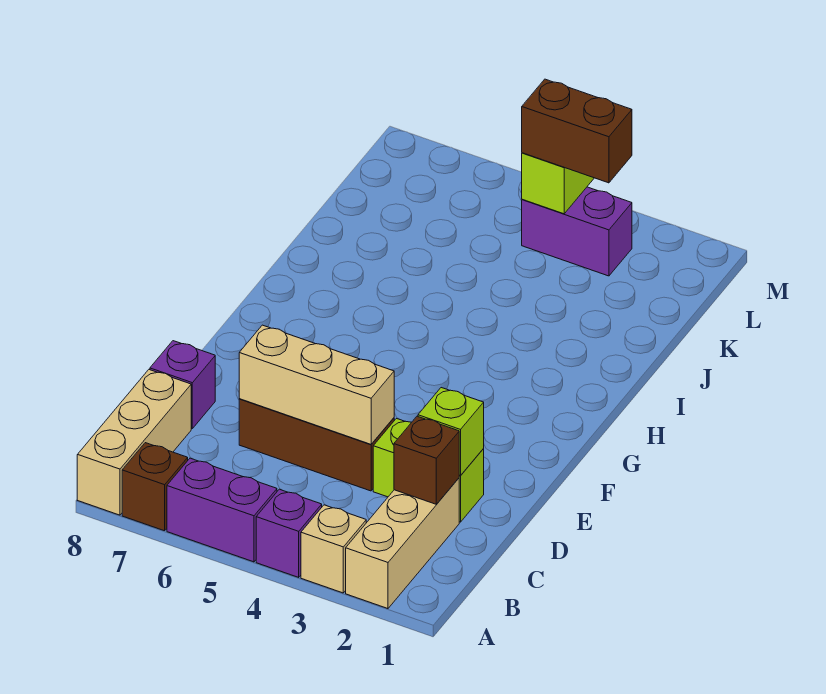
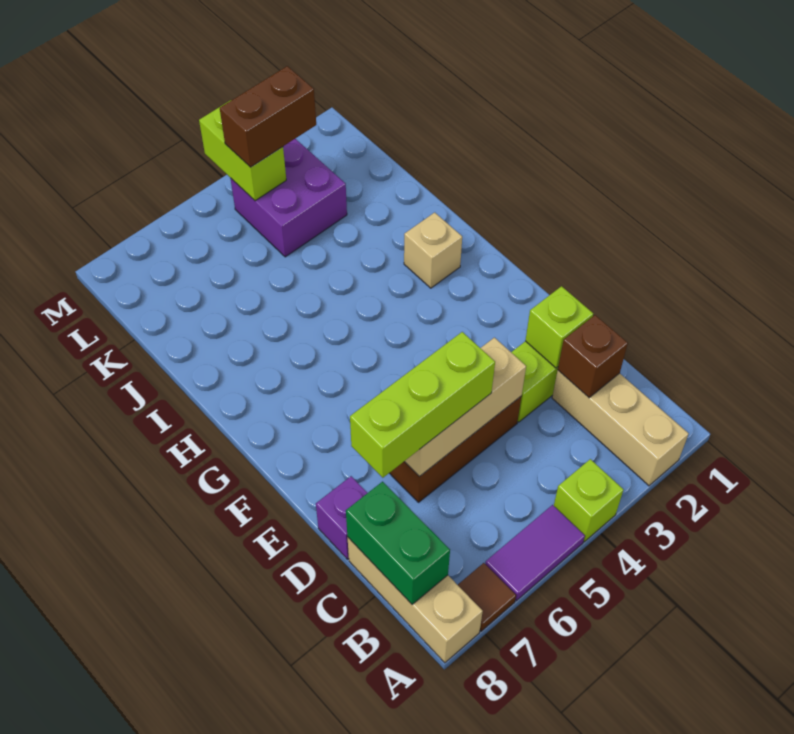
tan 1x1 brick [301,505,366,593] -> tan 1x1 brick moved to [404,212,462,288]
purple 1x1 brick [256,489,322,577] -> lime 1x1 brick [554,459,624,542]
purple 1x2 brick [167,458,277,562] -> purple 1x2 tile [485,505,585,601]
brown 1x1 brick [122,443,188,531] -> brown 1x1 tile [458,563,516,631]
none -> green 1x2 brick [346,482,450,604]
none -> lime 1x3 brick [350,332,495,478]
purple 1x2 brick [522,187,632,276] -> purple 2x2 brick [230,139,347,257]

